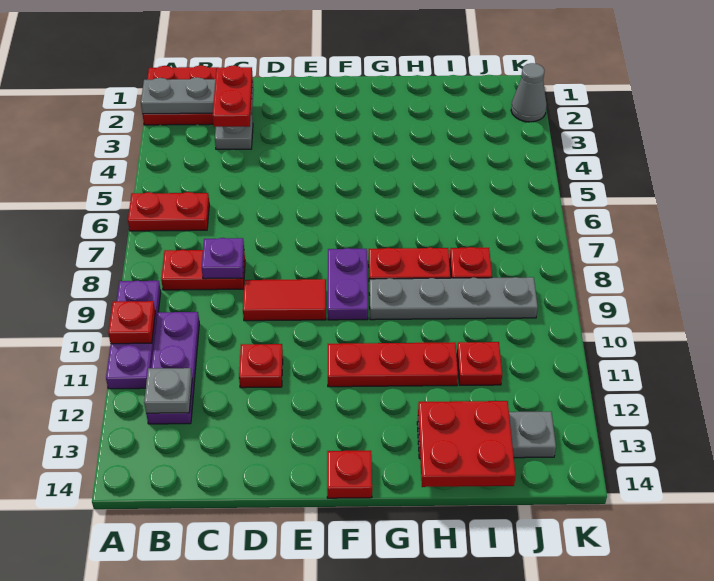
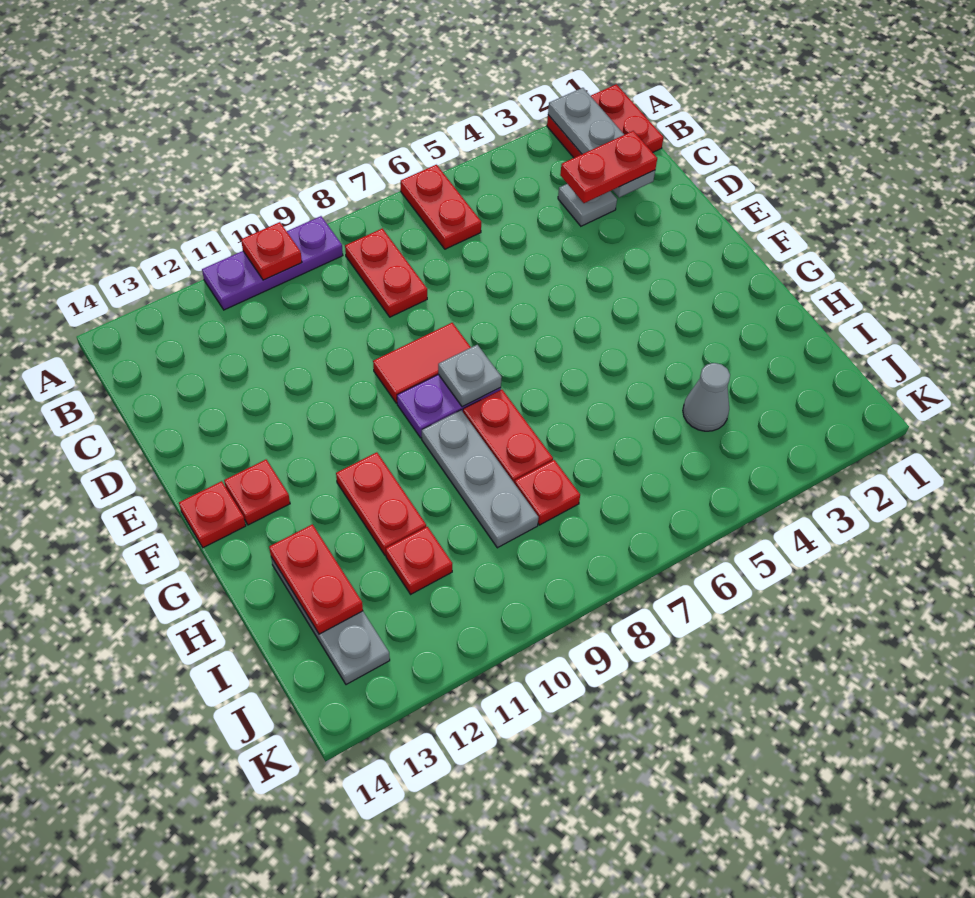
purple 1x3 plate [146,312,199,424] -> none
grey 1x1 plate [144,368,192,414] -> grey 1x1 plate moved to [438,345,502,407]
purple 1x1 plate [202,238,244,279] -> none
red 1x2 tile [243,279,326,321] -> red 1x2 tile turned to [373,323,471,403]
red 1x1 plate [239,344,283,388] -> red 1x1 plate moved to [224,460,290,525]
red 1x3 plate [328,342,458,387] -> red 1x2 plate [336,452,426,555]
grey 1x4 plate [369,277,538,320] -> grey 1x3 plate [422,410,538,548]
red 2x2 plate [418,401,516,487] -> red 1x2 plate [269,524,363,634]
grey 1x1 cone [511,63,547,122] -> grey 1x1 cone moved to [683,363,730,431]

